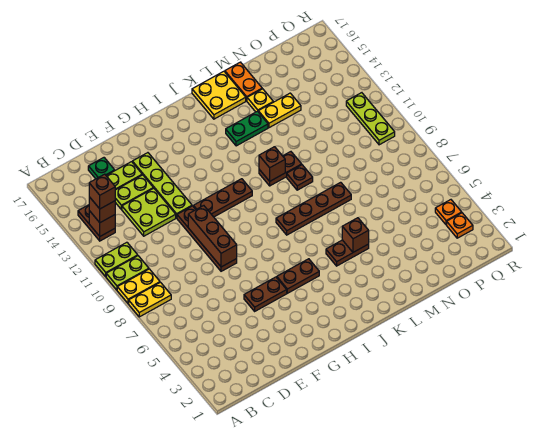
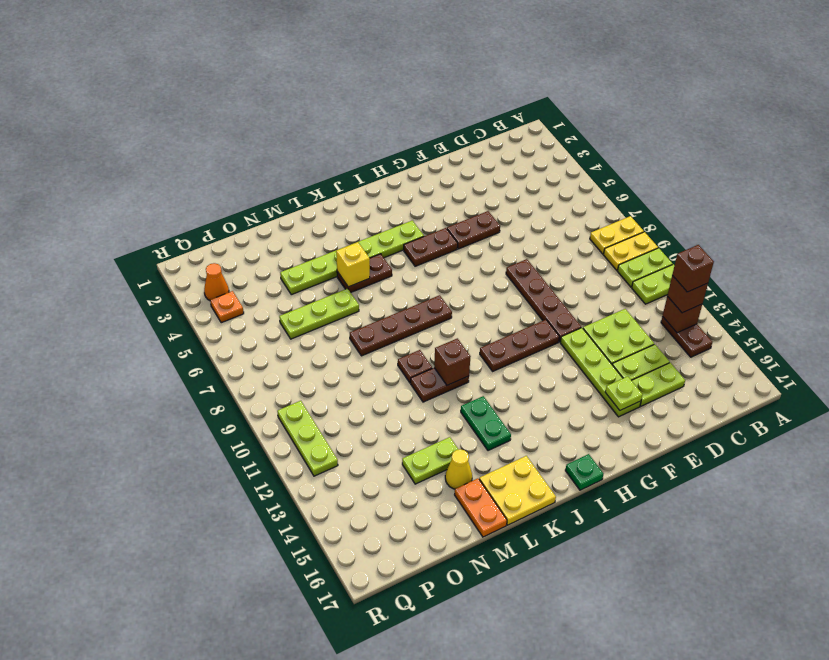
green 1x1 plate [88,158,115,179] -> green 1x1 plate moved to [565,454,604,490]
brown 1x3 brick [188,206,237,267] -> none
none -> lime 1x1 plate [605,376,642,410]
none -> lime 1x6 plate [280,221,424,295]
green 1x2 plate [226,111,268,146] -> green 1x2 plate turned to [461,396,511,451]
brown 1x1 brick [342,218,369,252] -> yellow 1x1 brick [336,242,370,287]
none -> lime 1x3 plate [279,289,359,339]
yellow 1x2 plate [258,93,301,128] -> lime 1x2 plate [402,437,459,484]
yellow 1x1 plate [247,89,273,112] -> yellow 1x1 cone [445,449,472,489]
orange 1x1 plate [447,213,473,238] -> orange 1x1 cone [204,263,229,300]

